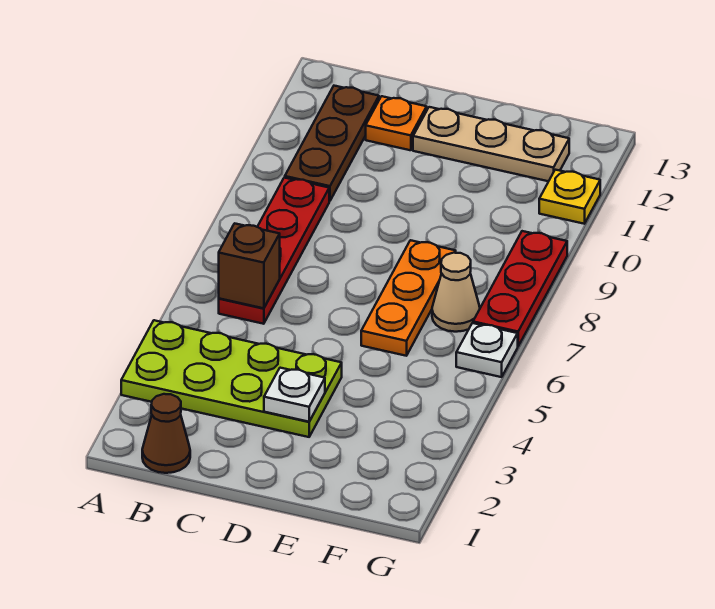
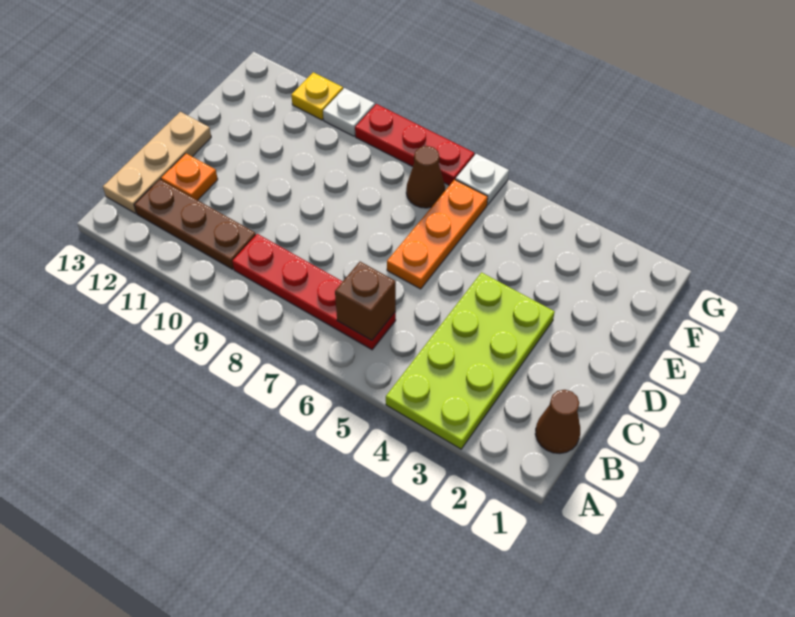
white 1x1 plate [264,368,325,422] -> white 1x1 plate moved to [323,88,375,136]
tan 1x3 plate [413,107,569,181] -> tan 1x3 plate moved to [103,112,211,213]
orange 1x3 plate [361,240,456,356] -> orange 1x3 plate turned to [387,180,488,289]
tan 1x1 cone [432,253,480,332] -> brown 1x1 cone [406,146,445,208]

